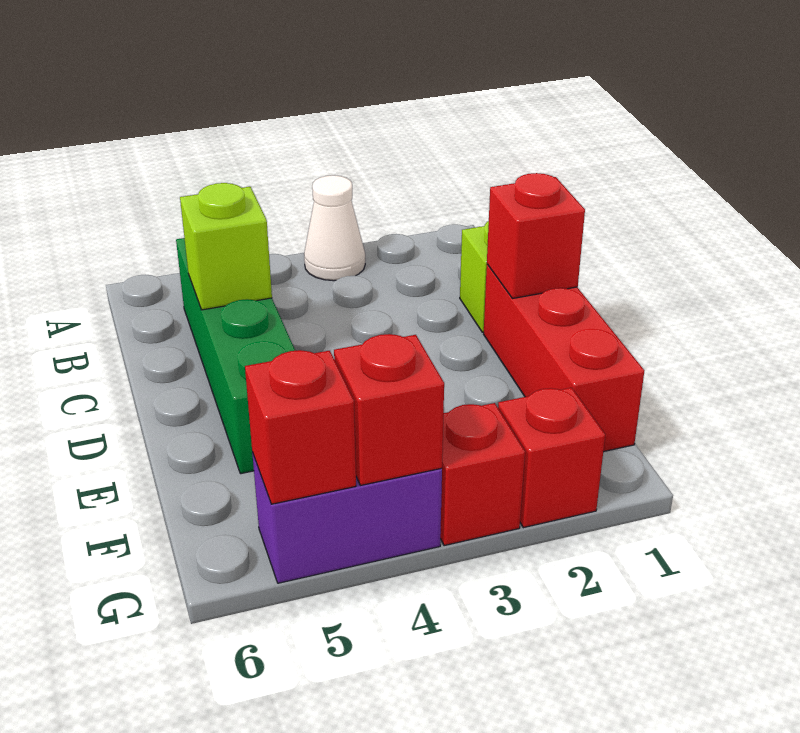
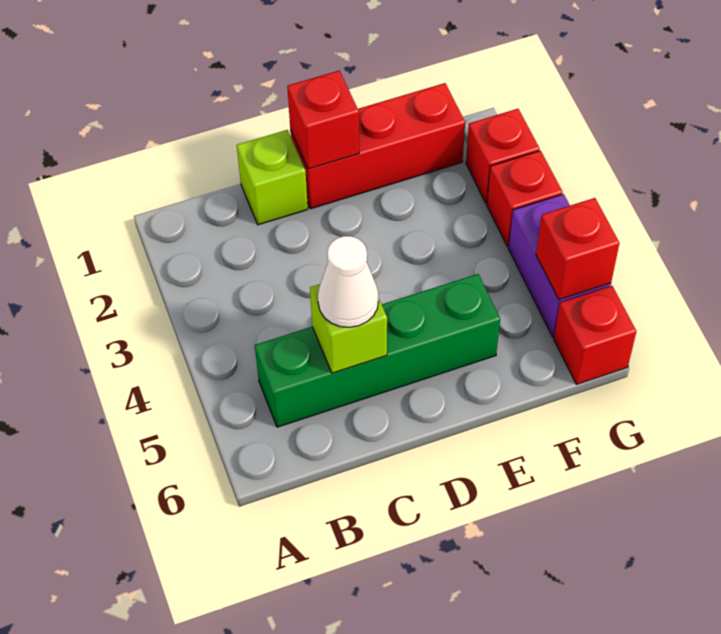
white 1x1 cone [304,175,365,281] -> white 1x1 cone moved to [318,236,378,327]
red 1x1 brick [334,334,444,485] -> red 1x1 brick moved to [554,286,636,384]

